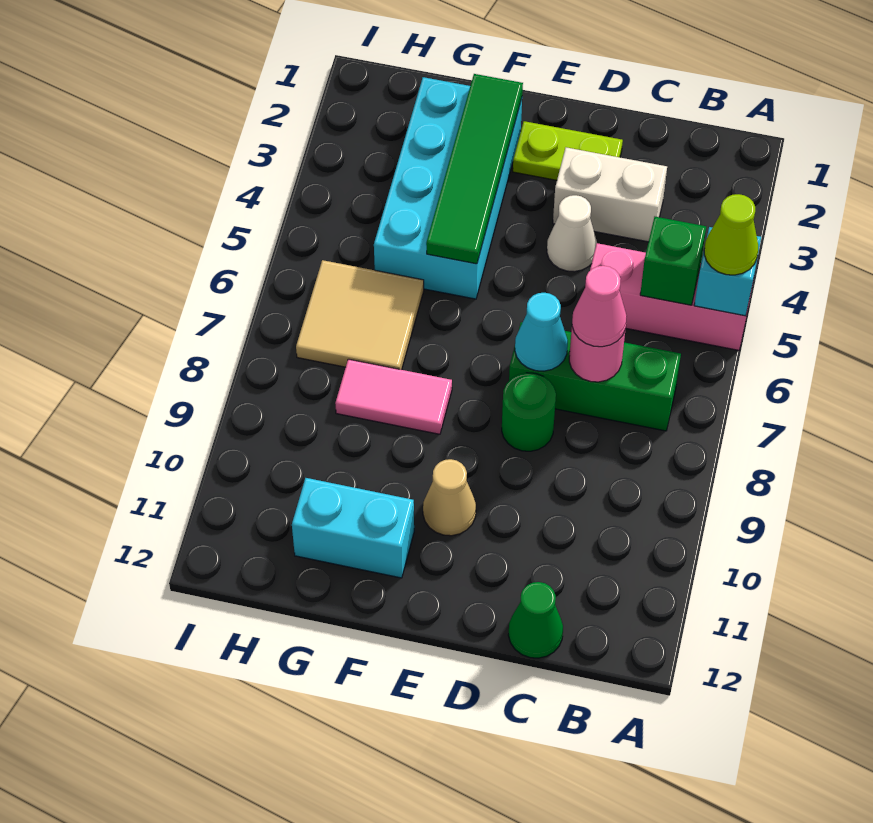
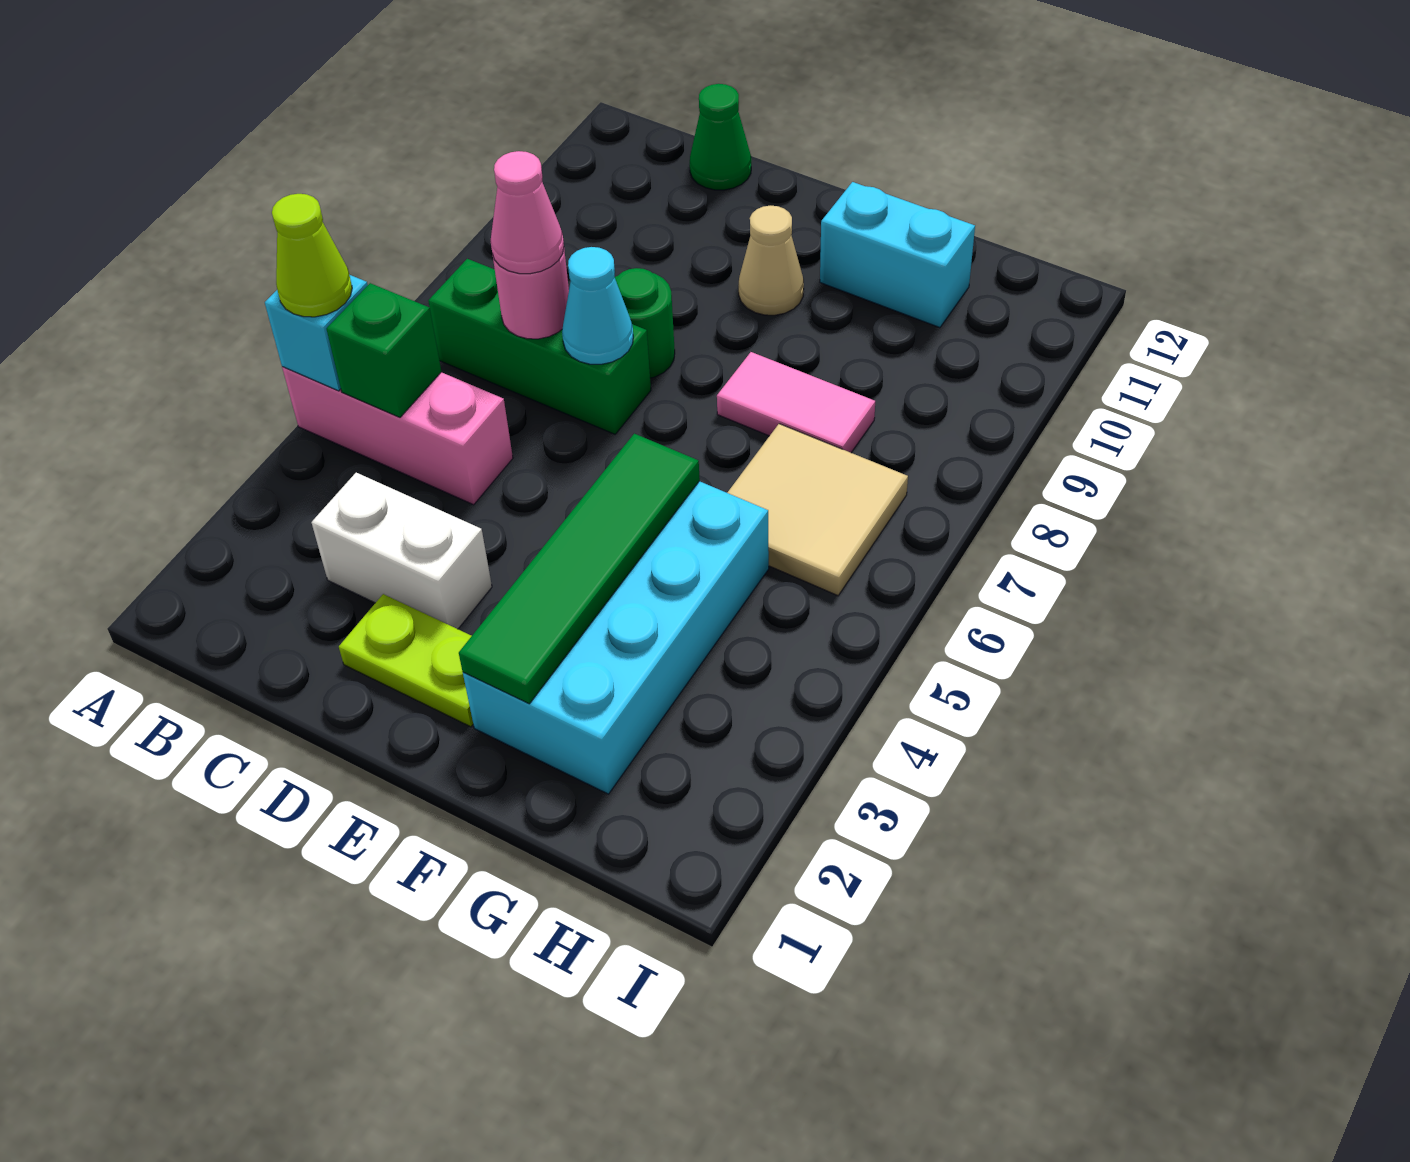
white 1x1 cone [547,195,597,272] -> none

